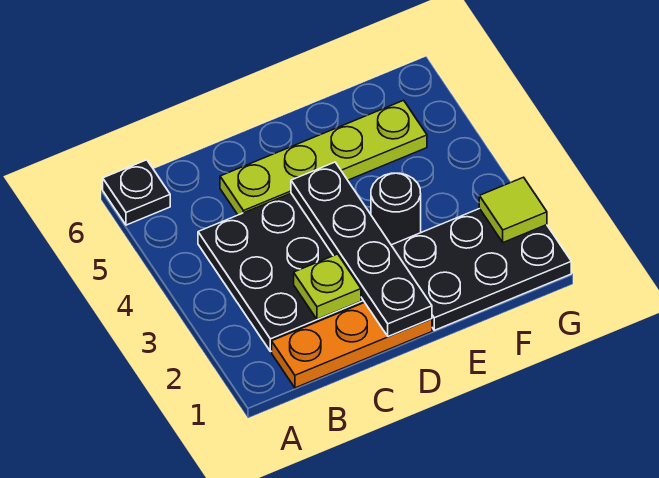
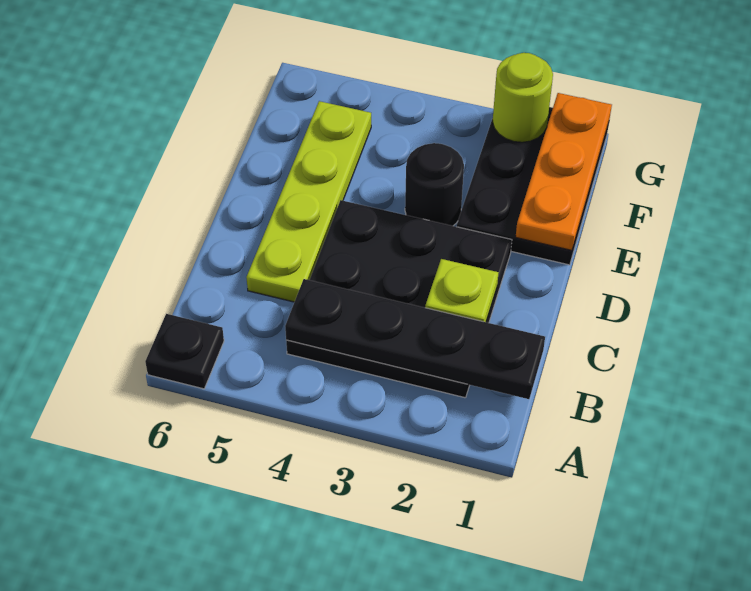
orange 1x3 plate [272,302,432,388] -> orange 1x3 plate moved to [516,93,612,250]
black 1x4 plate [291,162,432,337] -> black 1x4 plate moved to [285,279,545,399]
lime 1x1 tile [479,177,547,242] -> lime 1x1 round brick [493,53,553,142]

